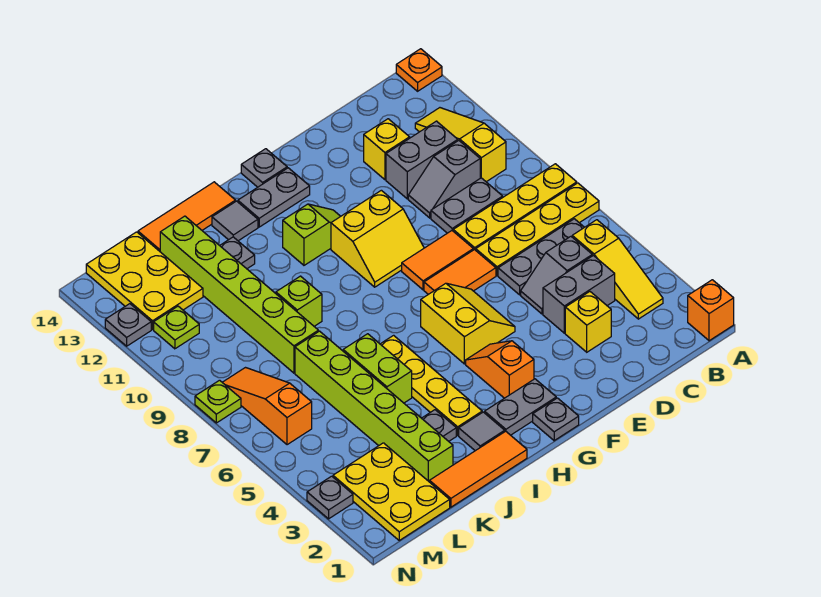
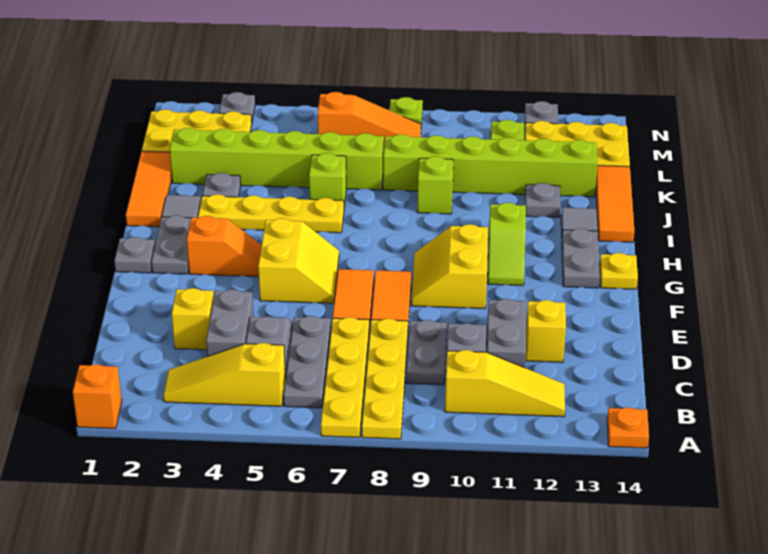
yellow 2x2 slope [421,283,515,364] -> yellow 2x2 slope turned to [258,218,339,303]
grey 1x1 plate [241,149,287,187] -> yellow 1x1 plate [600,253,638,289]
lime 1x2 brick [343,334,412,403] -> lime 1x1 brick [309,153,346,207]

